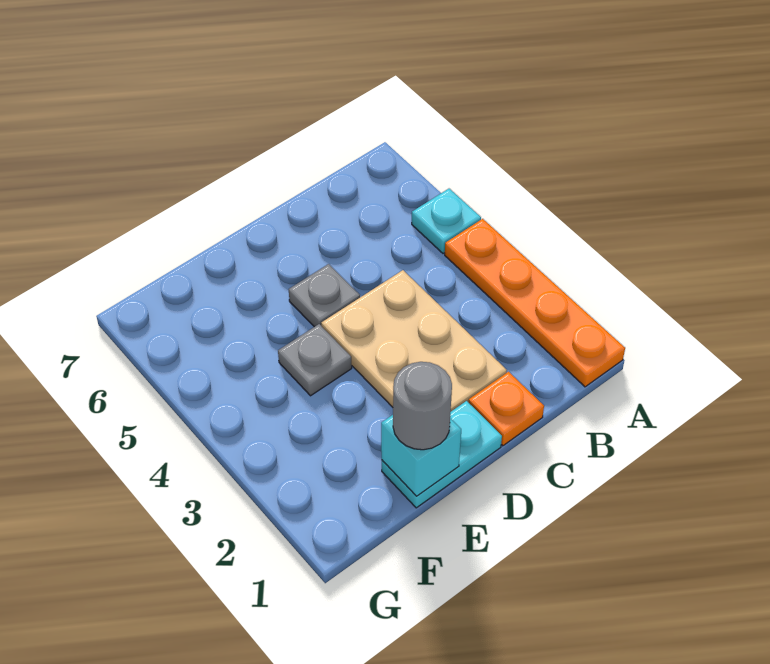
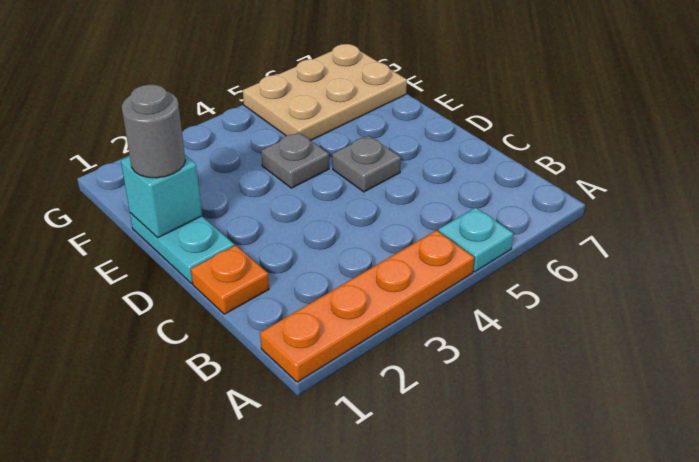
tan 2x3 plate [321,270,507,411] -> tan 2x3 plate moved to [243,44,407,140]

